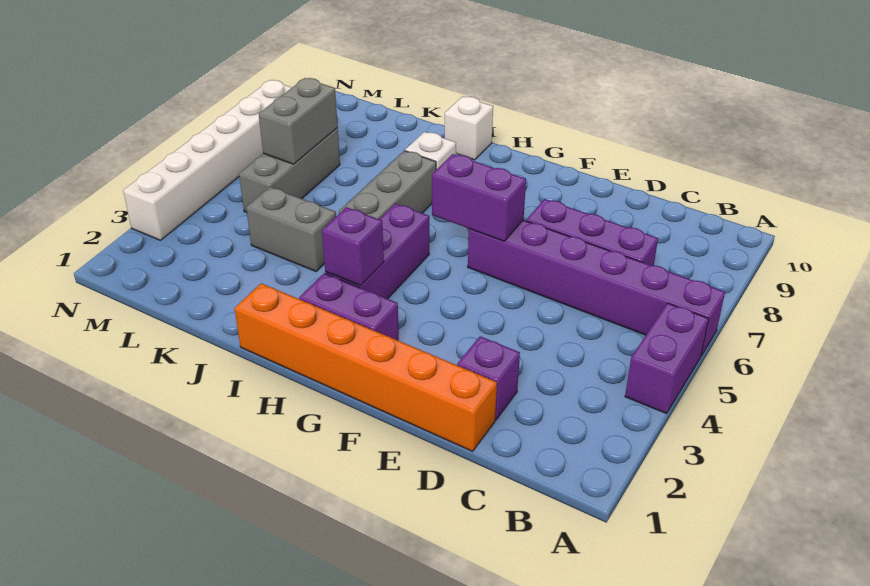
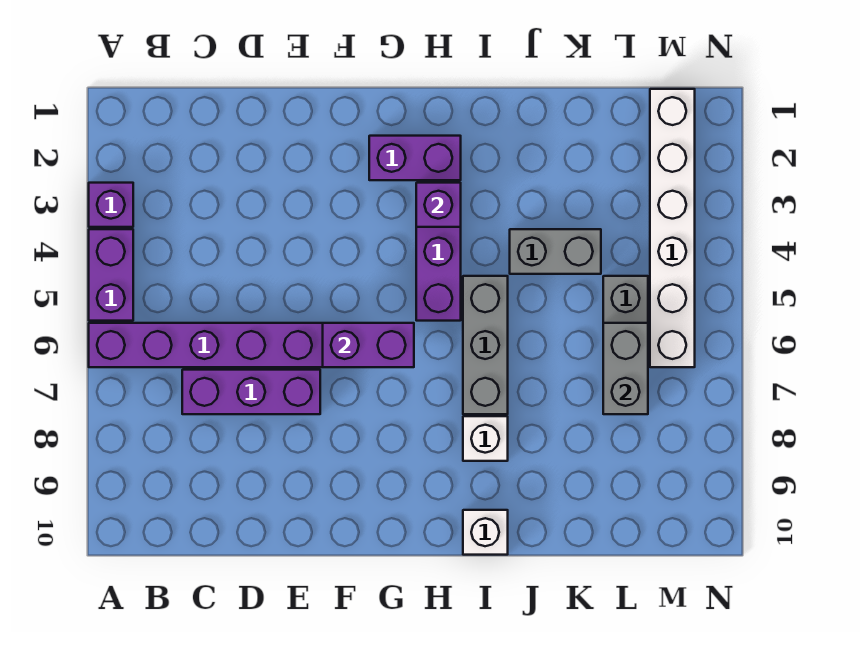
orange 1x6 brick [235,283,497,451] -> none
purple 1x1 brick [457,336,520,420] -> purple 1x1 brick moved to [89,183,133,227]
white 1x6 brick [123,80,292,240] -> white 1x6 brick moved to [650,89,695,367]

